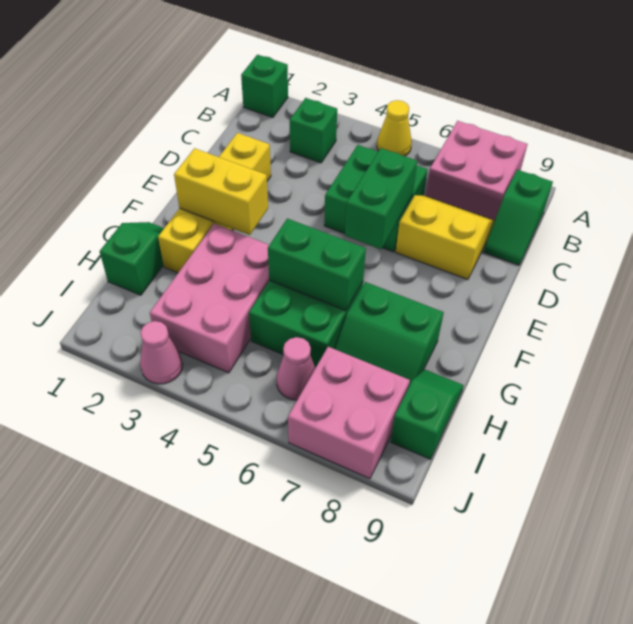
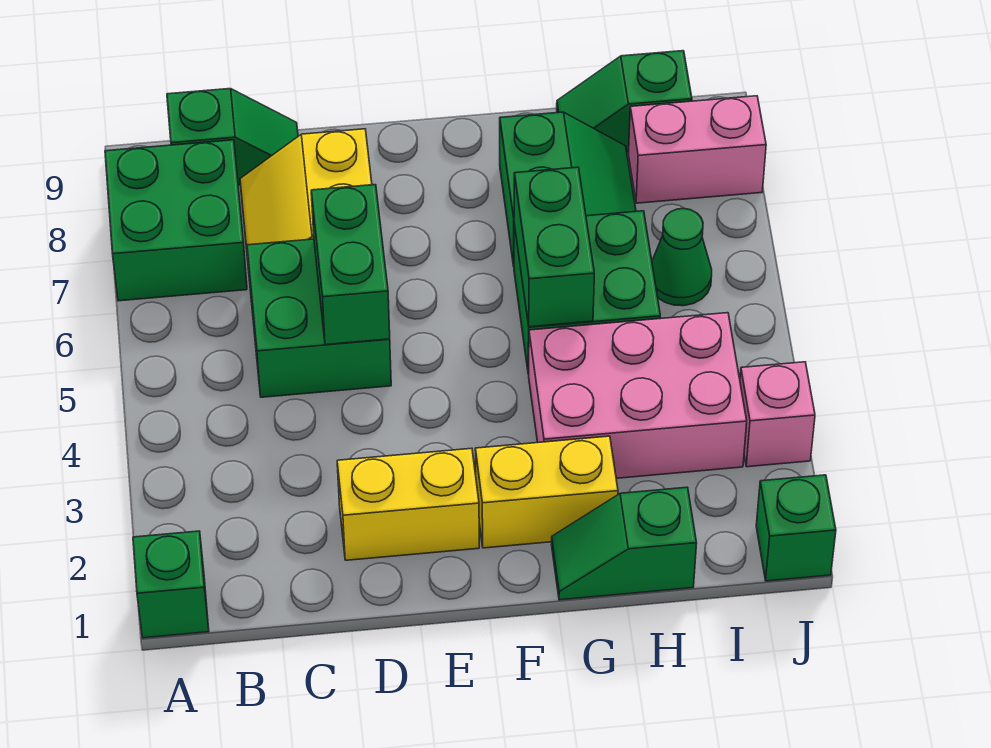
yellow 1x1 cone [377,100,412,156] -> none
pink 2x2 brick [426,121,527,220] -> green 2x2 brick [105,140,247,301]
green 1x1 brick [290,98,337,163] -> green 1x1 brick moved to [756,475,836,581]
green 1x2 brick [345,148,417,249] -> green 1x2 brick turned to [311,185,390,345]
yellow 1x2 brick [174,148,268,235] -> none
pink 1x1 cone [277,337,315,400] -> green 1x1 cone [652,209,712,306]
pink 2x2 brick [288,347,410,479] -> pink 1x2 brick [628,96,766,203]
pink 1x1 cone [140,321,183,384] -> pink 1x1 brick [740,362,815,467]

